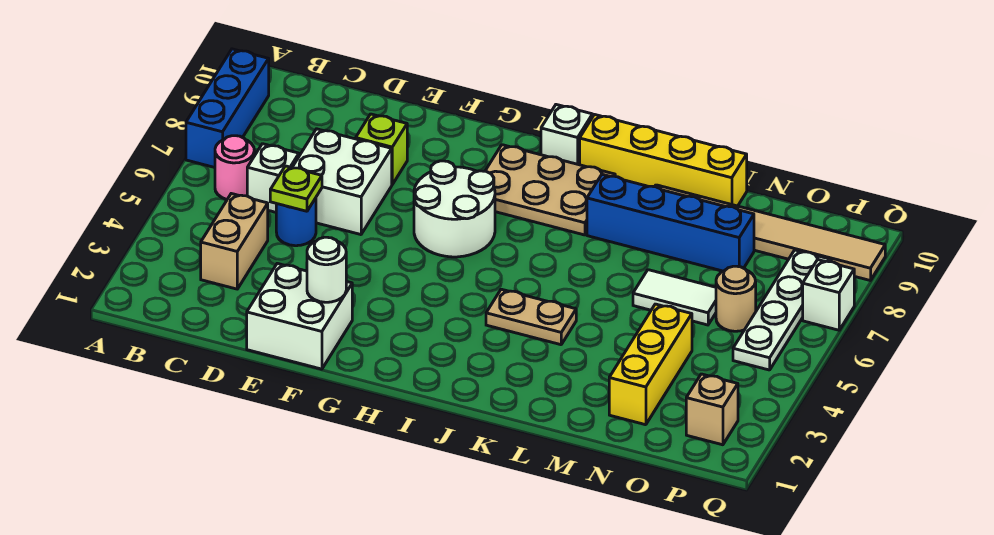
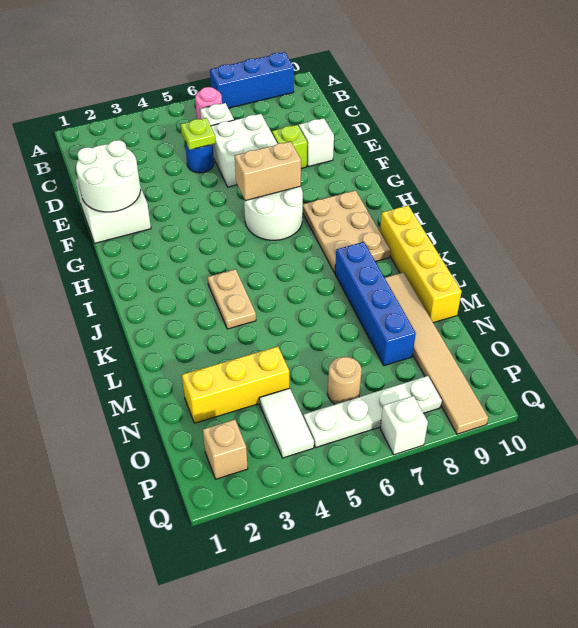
tan 1x2 brick [201,194,268,289] -> tan 1x2 brick moved to [235,141,301,201]
white 1x1 round brick [307,237,346,302] -> white 2x2 round brick [76,140,141,212]
white 1x1 brick [541,105,592,165] -> white 1x1 brick moved to [299,118,334,167]
white 1x2 tile [633,270,716,325] -> white 1x2 tile moved to [259,388,314,458]

